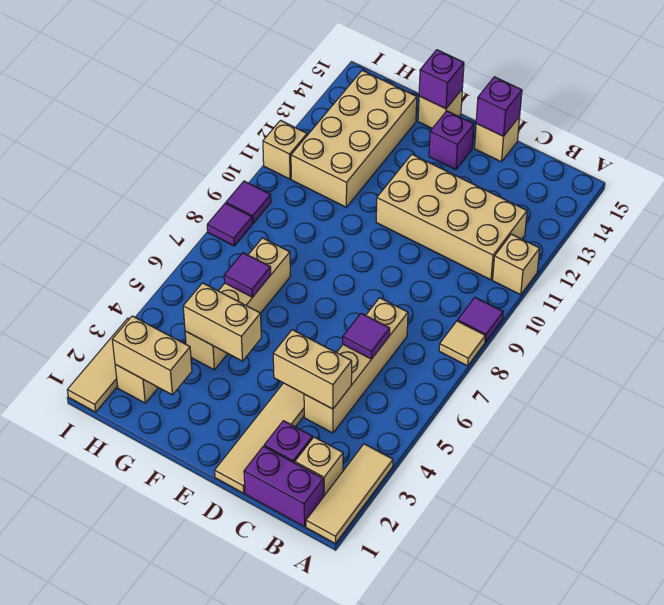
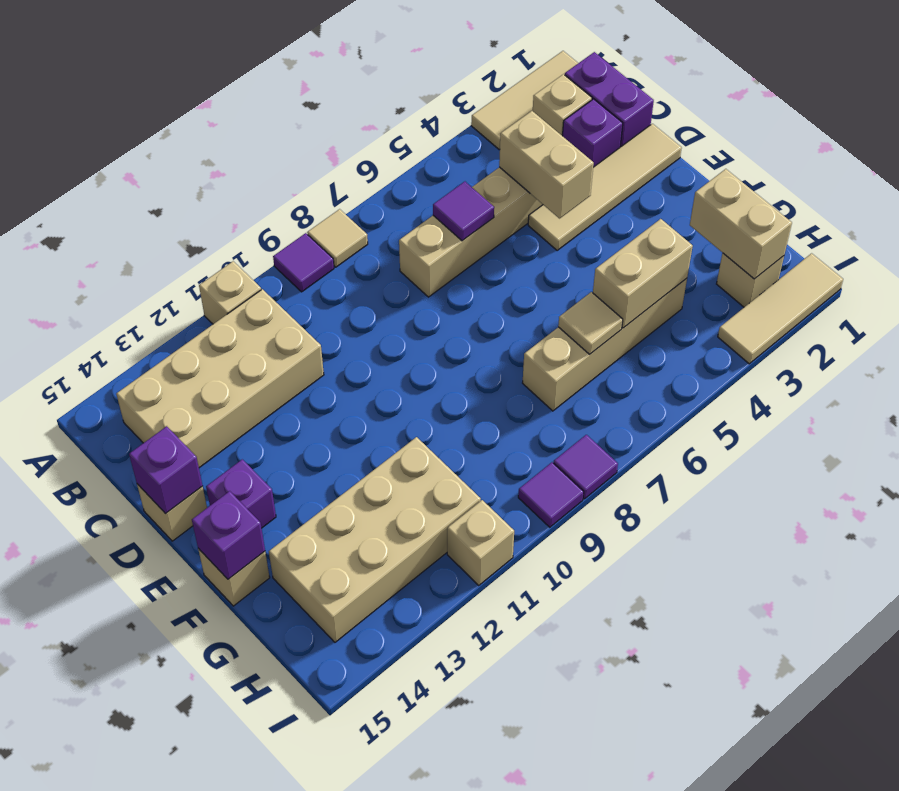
tan 2x4 brick [376,154,527,280] -> tan 2x4 brick turned to [116,289,324,468]
tan 1x2 brick [183,283,261,361] -> tan 1x2 brick turned to [593,219,693,328]
purple 1x1 tile [224,253,271,297] -> tan 1x1 tile [558,292,623,354]

